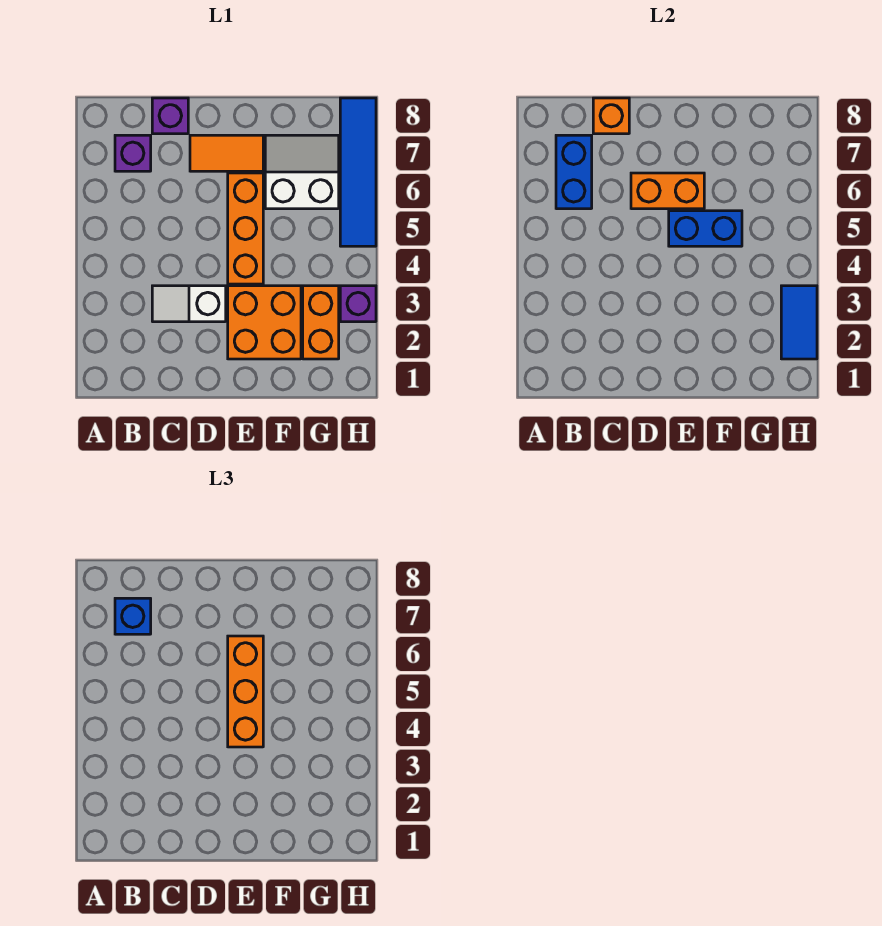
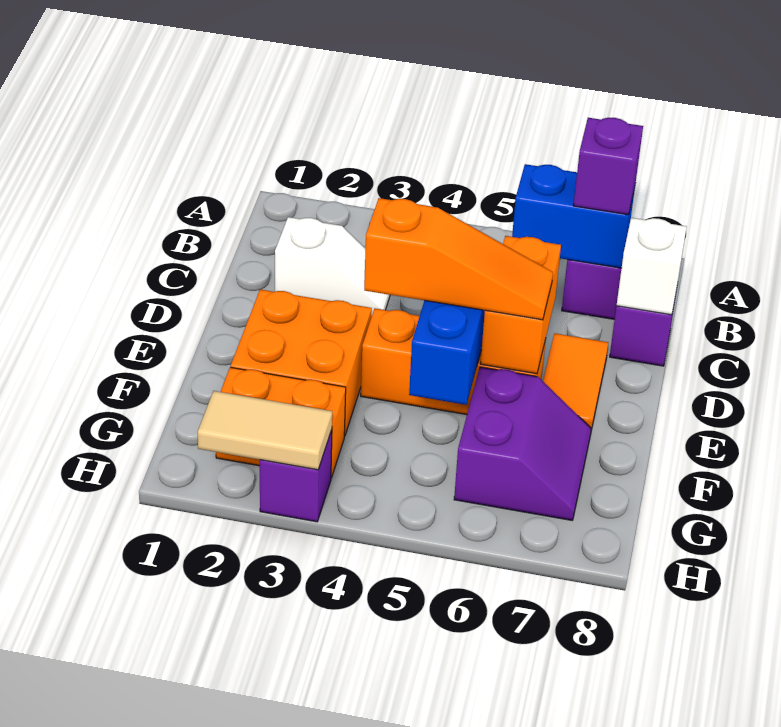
blue 1x1 brick [115,598,151,634] -> purple 1x1 brick [573,118,643,215]
white 1x2 slope [152,286,226,322] -> white 1x2 slope turned to [275,217,390,317]
orange 1x1 brick [593,98,629,134] -> white 1x1 brick [616,218,686,315]
orange 1x3 brick [228,636,263,747] -> orange 1x3 slope [364,198,553,320]
white 2x2 slope [265,135,339,209] -> purple 2x2 slope [454,367,591,520]
blue 1x2 tile [781,286,817,359] -> tan 1x2 tile [198,391,332,470]
blue 1x4 tile [340,98,376,246] -> none

